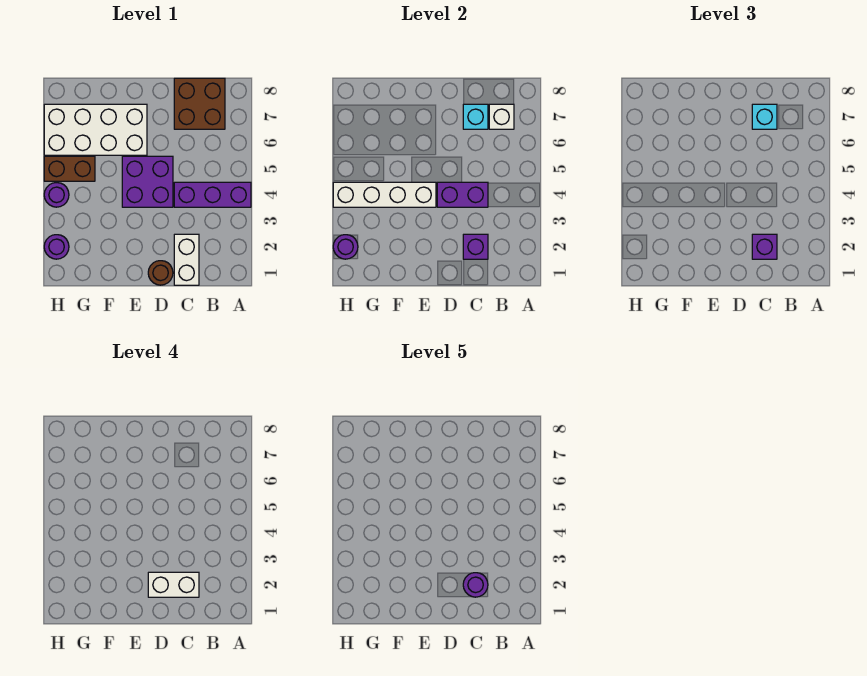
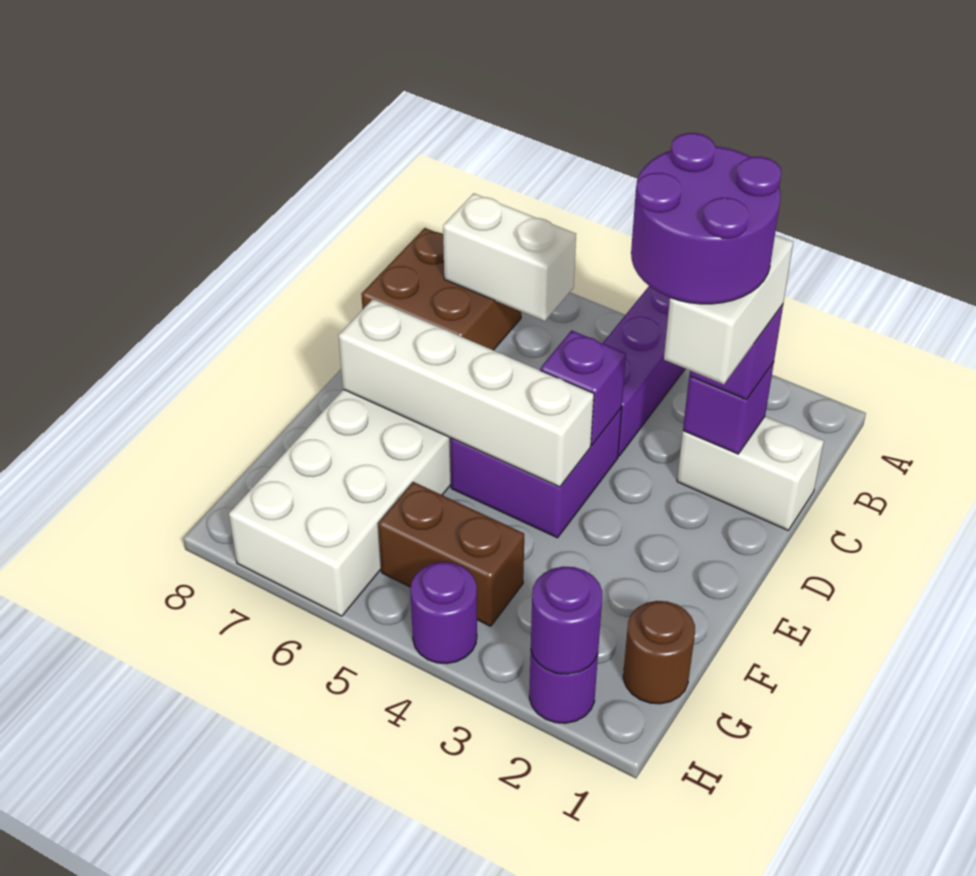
white 1x1 brick [489,104,514,129] -> white 1x2 brick [443,193,576,321]
purple 1x1 round brick [463,573,488,597] -> purple 2x2 round brick [631,133,781,304]
purple 1x2 brick [437,182,488,207] -> purple 1x1 brick [540,330,626,445]
cyan 1x1 brick [463,104,488,129] -> none
cyan 1x1 brick [752,104,777,129] -> none
brown 1x1 round brick [148,261,173,285] -> brown 1x1 round brick moved to [623,601,695,704]
white 1x4 brick [333,182,436,207] -> white 1x4 brick turned to [339,299,594,487]
brown 1x2 brick [44,156,95,181] -> brown 1x2 brick turned to [378,482,524,626]

